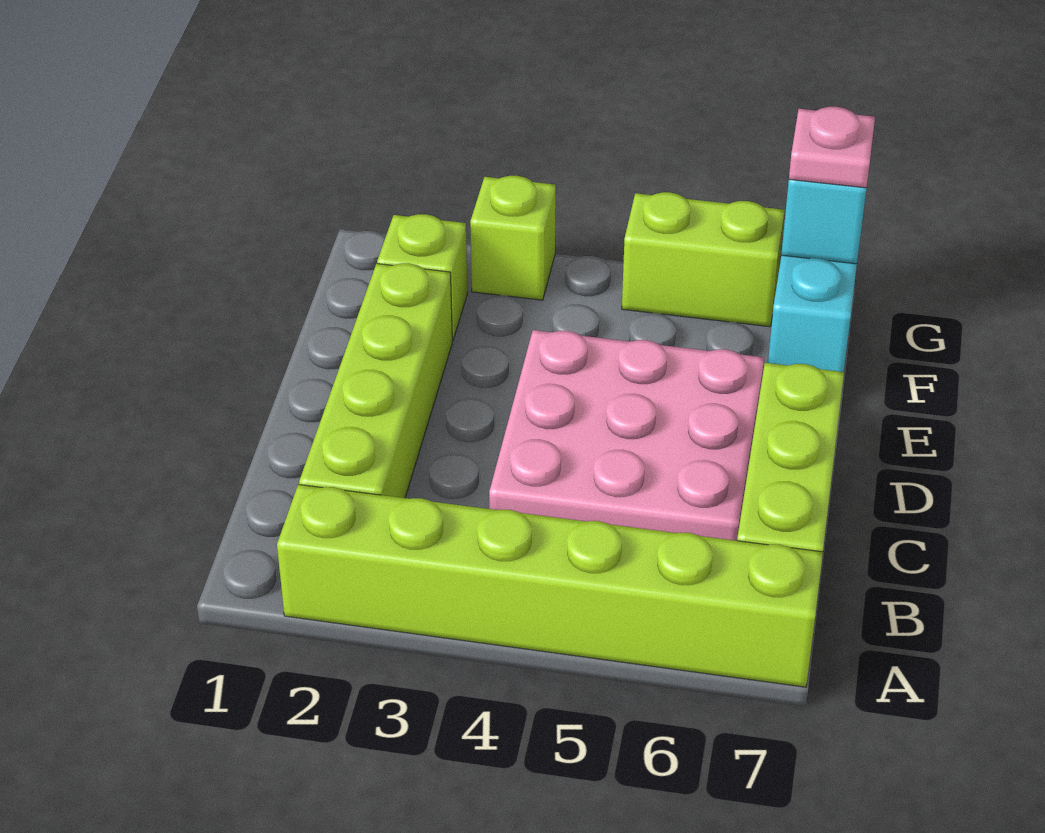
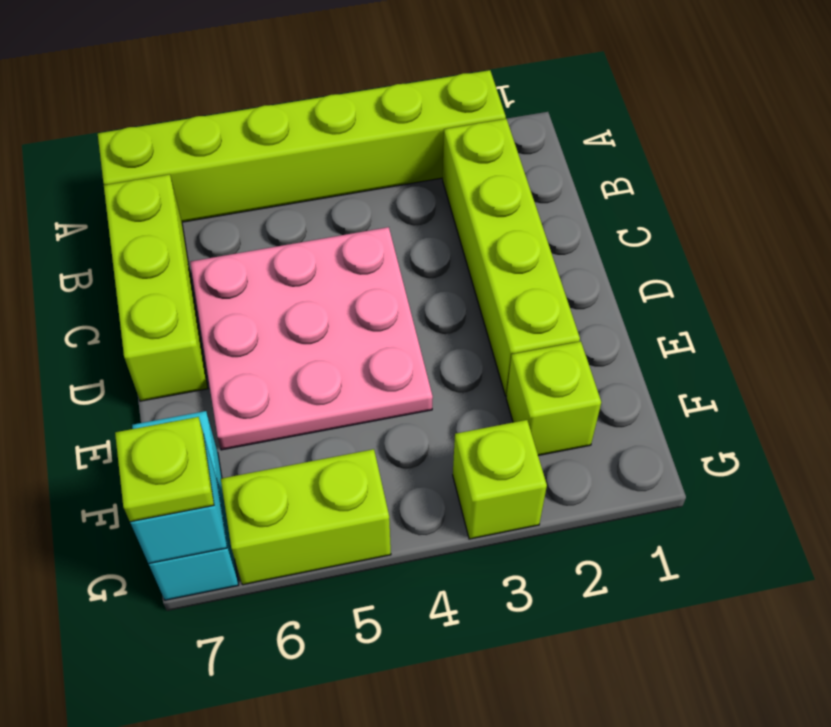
pink 1x1 plate [789,107,875,188] -> lime 1x1 plate [115,417,214,522]

